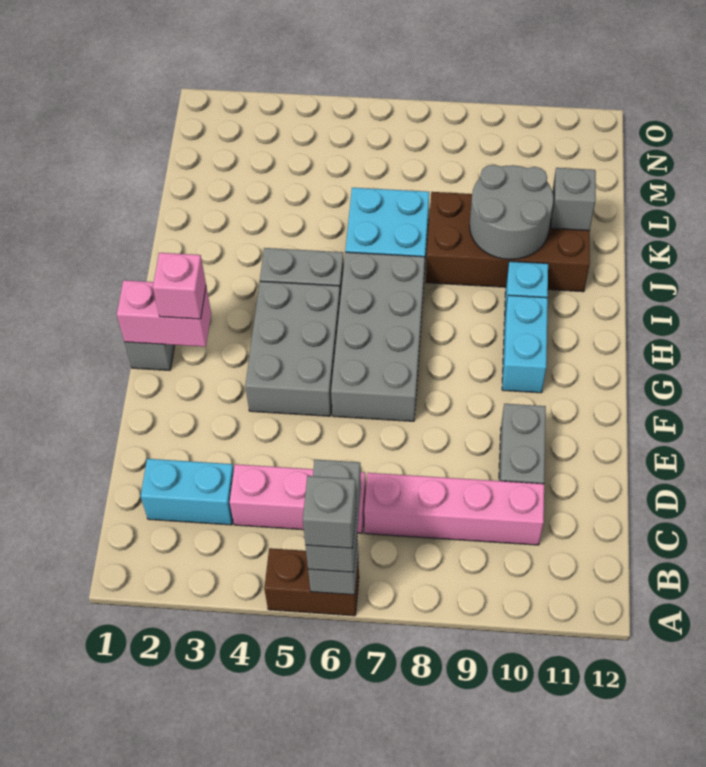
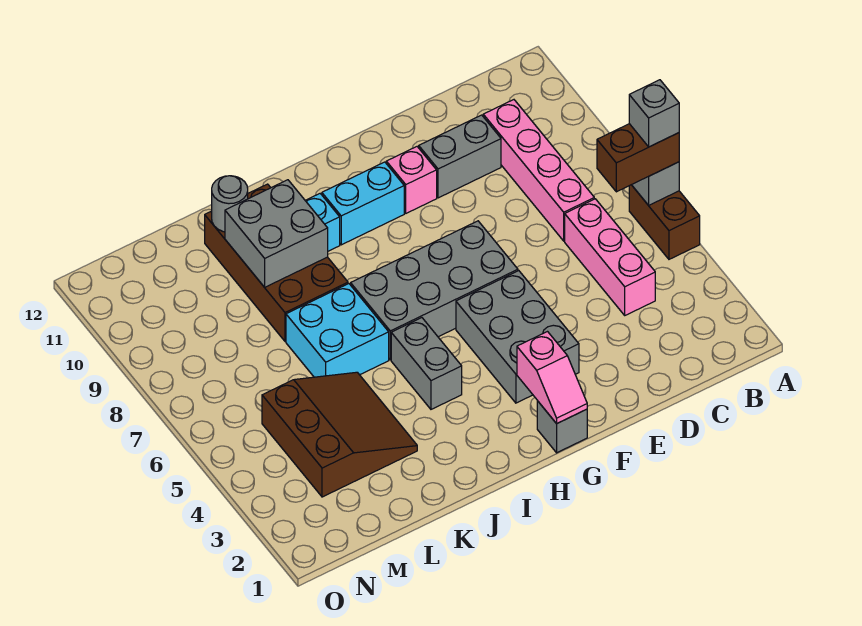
grey 1x2 brick [306,459,361,572] -> brown 1x2 brick [597,124,679,192]
cyan 1x2 brick [141,459,234,525] -> none
grey 2x3 brick [245,281,340,416] -> grey 2x3 brick turned to [456,271,579,403]
pink 1x2 brick [117,280,211,347] -> pink 1x2 slope [517,332,587,424]
pink 1x1 brick [153,253,206,319] -> pink 1x1 brick moved to [386,147,437,213]
grey 2x2 round brick [470,165,554,259] -> grey 2x2 brick [225,180,328,287]
none -> brown 3x3 slope [262,372,417,497]
grey 1x1 brick [551,168,596,231] -> grey 1x1 round brick [212,176,248,232]

